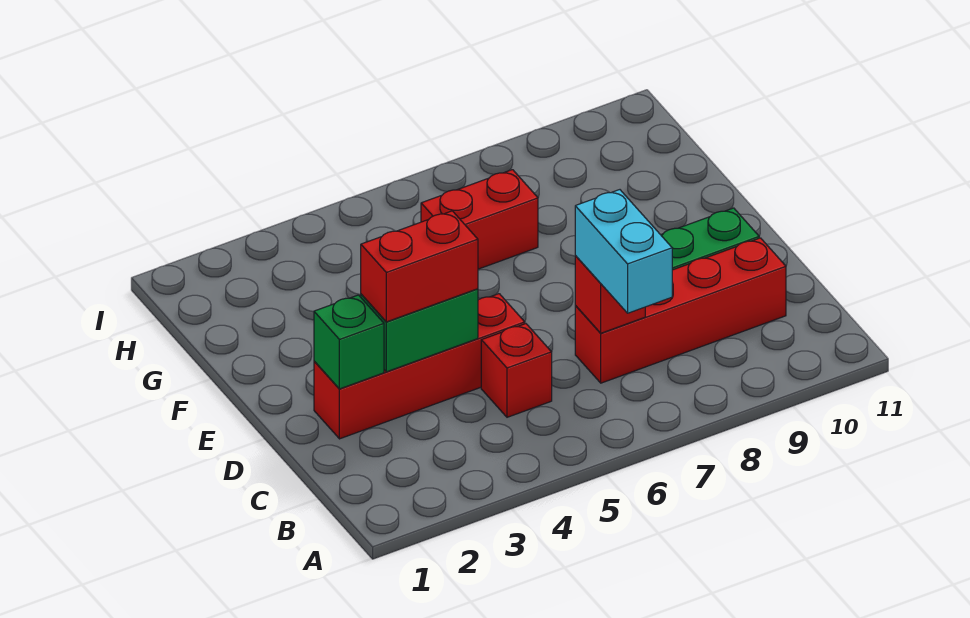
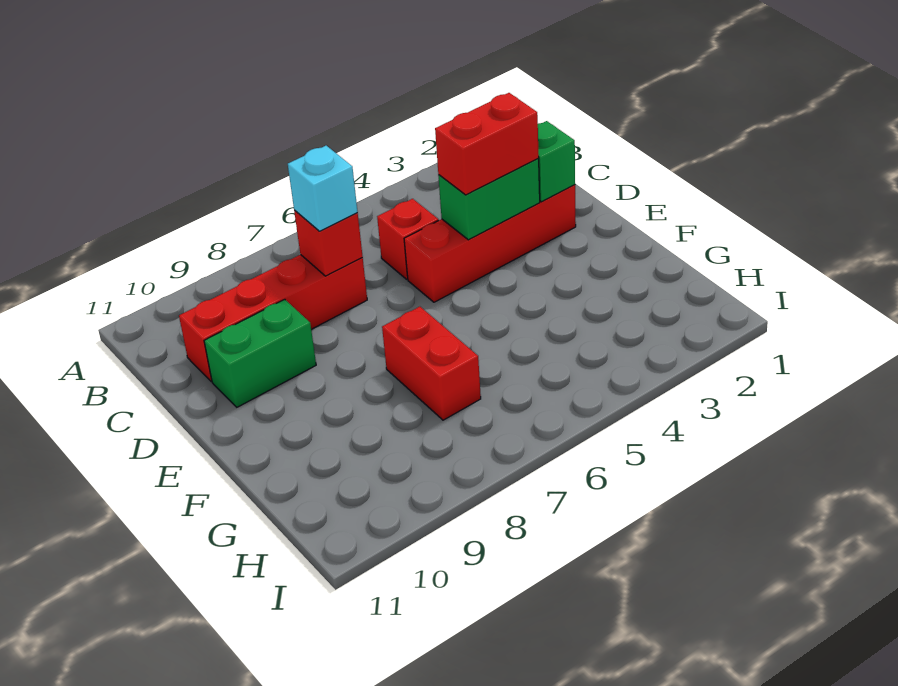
cyan 1x2 brick [575,190,672,313] -> cyan 1x1 brick [288,146,358,231]
red 1x2 brick [421,170,538,269] -> red 1x2 brick turned to [382,307,481,420]

